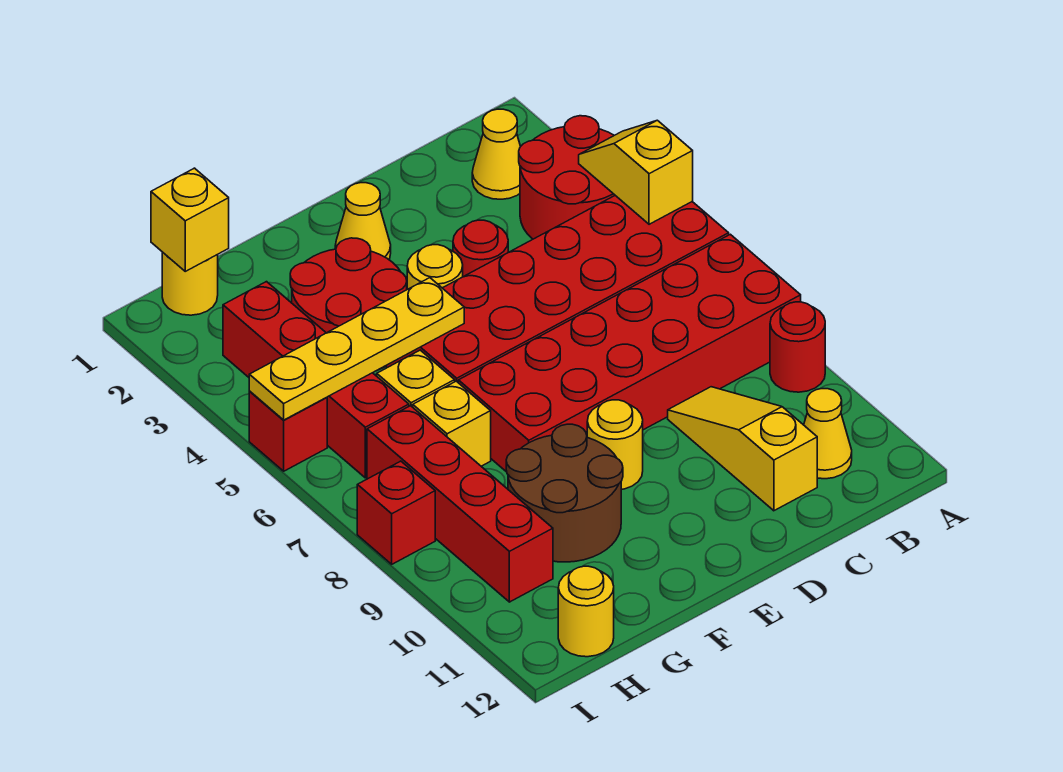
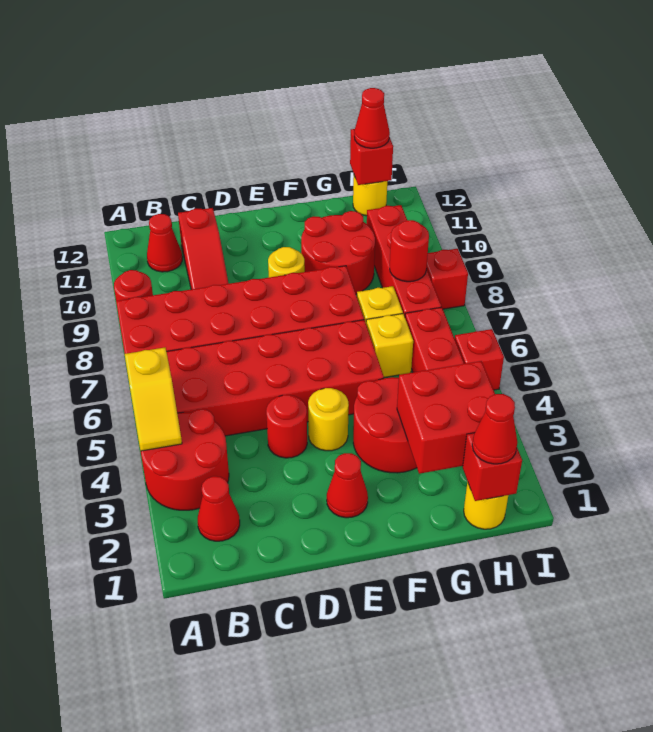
yellow 1x1 cone [472,109,521,199] -> red 1x1 cone [198,476,240,541]
yellow 1x1 cone [804,389,852,479] -> red 1x1 cone [147,214,182,272]
yellow 1x3 slope [668,387,817,511] -> red 1x3 slope [178,208,229,289]
yellow 1x1 cone [335,183,391,259] -> red 1x1 cone [327,453,368,518]
yellow 1x4 plate [249,278,464,420] -> none
brown 2x2 round brick [506,424,623,562] -> red 2x2 round brick [301,211,375,294]
none -> red 2x2 brick [397,361,495,474]
yellow 1x1 brick [151,168,229,271] -> red 1x1 brick [463,433,522,501]
none -> red 1x1 cone [472,394,517,464]
none -> red 1x1 round brick [390,220,429,282]
none -> red 1x1 brick [350,129,393,185]
none -> red 1x1 cone [354,88,390,148]

